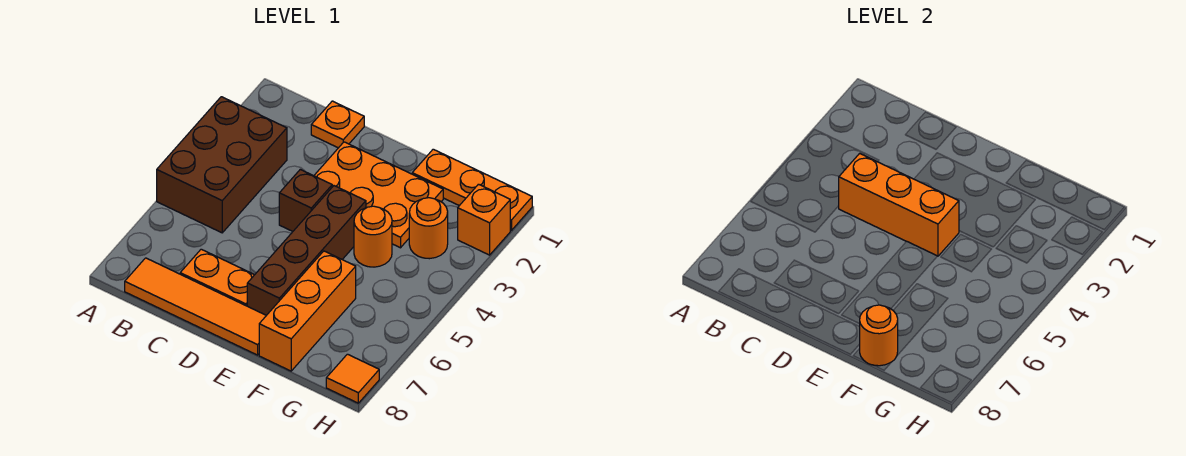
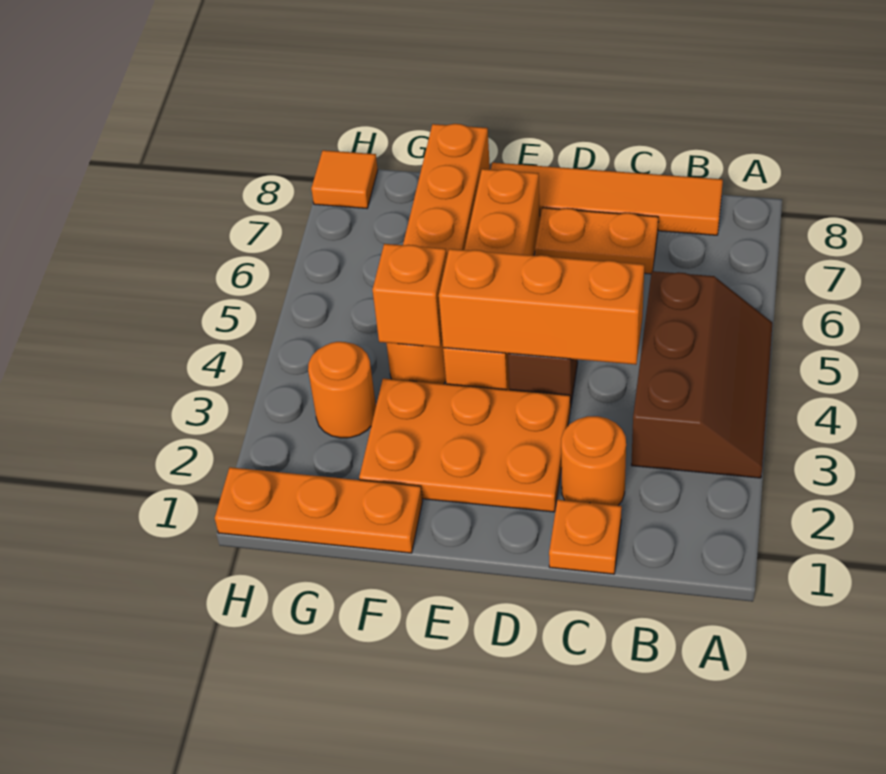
brown 2x3 brick [157,97,287,233] -> brown 2x3 slope [631,271,772,478]
brown 1x4 brick [247,186,366,315] -> orange 1x4 brick [443,169,540,390]
orange 1x1 round brick [860,305,898,366] -> orange 1x1 round brick moved to [561,416,626,506]
orange 1x1 brick [458,184,510,255] -> orange 1x1 brick moved to [373,244,447,347]

